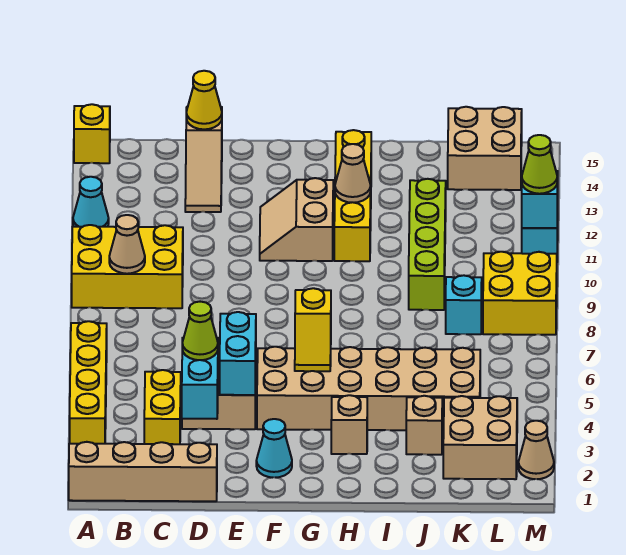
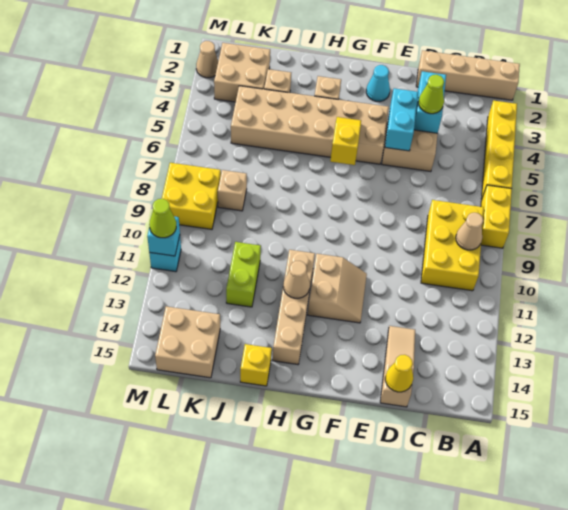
yellow 2x3 brick [72,225,183,308] -> yellow 2x3 brick turned to [421,200,484,291]
cyan 1x1 cone [73,177,109,227] -> none
yellow 1x1 brick [74,104,110,163] -> yellow 1x1 brick moved to [240,344,272,386]
yellow 1x2 brick [144,370,181,444] -> yellow 1x2 brick moved to [481,185,512,248]
yellow 1x4 brick [334,130,371,261] -> tan 1x4 brick [272,250,315,365]
lime 1x4 brick [409,179,446,310] -> lime 1x2 brick [226,242,261,307]
cyan 1x1 brick [446,275,482,334] -> tan 1x1 brick [218,170,247,211]

